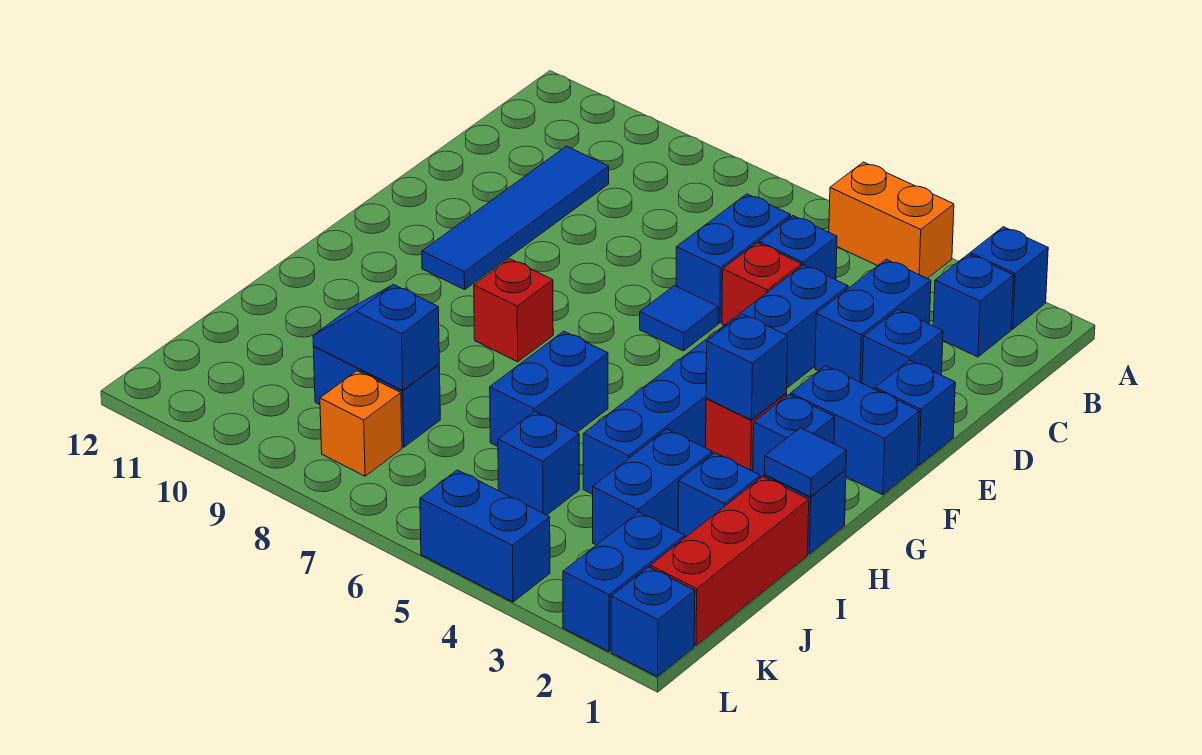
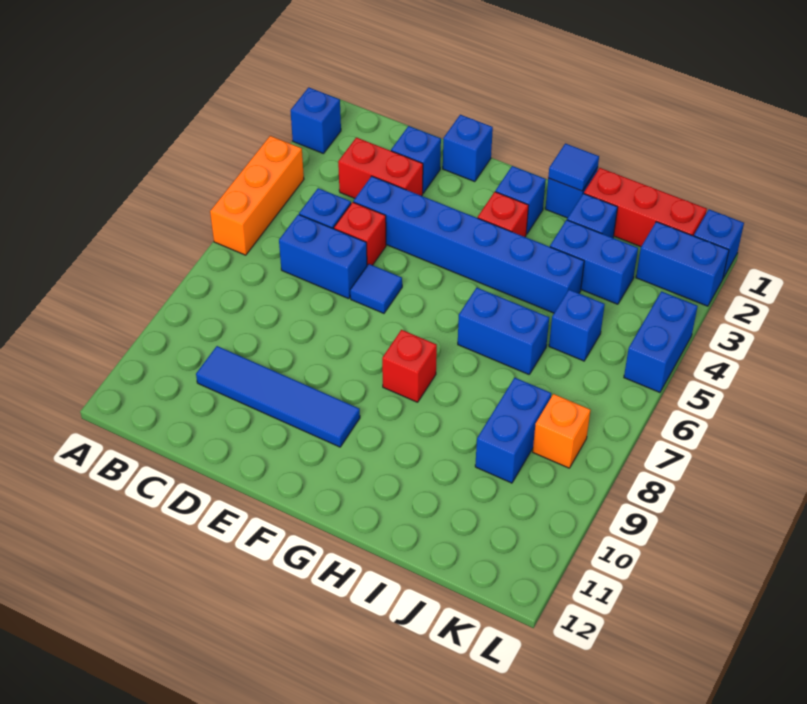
orange 1x2 brick [829,162,954,279] -> orange 1x3 brick [210,136,304,255]
blue 1x1 brick [933,254,1014,357] -> none
blue 1x2 brick [815,259,931,383] -> red 1x2 brick [338,137,423,198]
blue 1x2 brick [791,366,919,495] -> none
blue 1x1 brick [706,314,788,420] -> none
blue 1x2 slope [313,285,439,390] -> none

